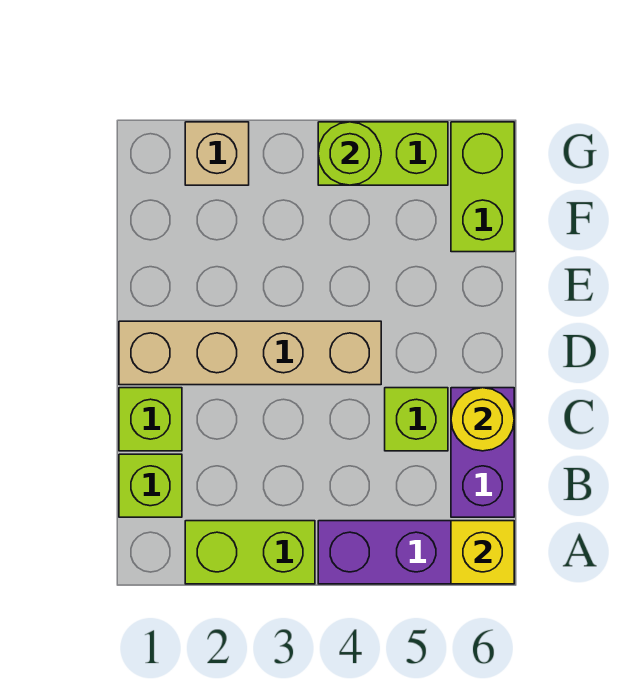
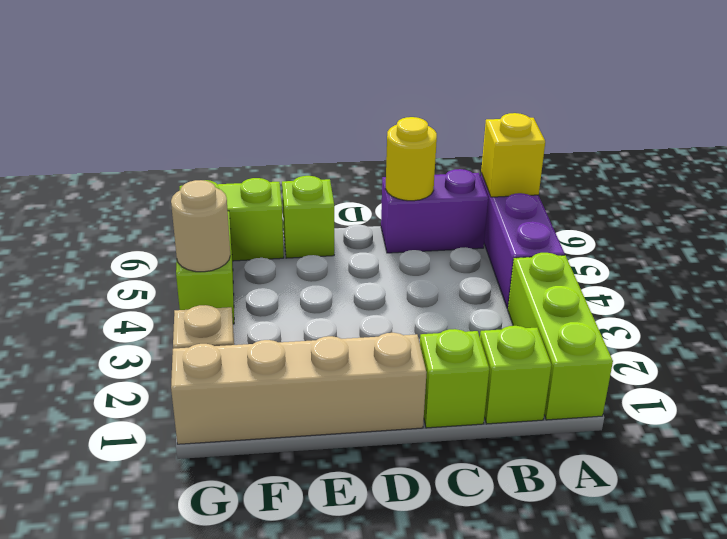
lime 1x2 brick [185,521,315,584] -> lime 1x3 brick [508,253,613,420]
lime 1x1 brick [385,388,448,451] -> lime 1x1 brick moved to [282,176,334,258]
tan 1x4 brick [119,321,381,385] -> tan 1x4 brick turned to [171,333,426,444]
lime 1x1 round brick [318,122,381,185] -> tan 1x1 round brick [171,180,230,272]

